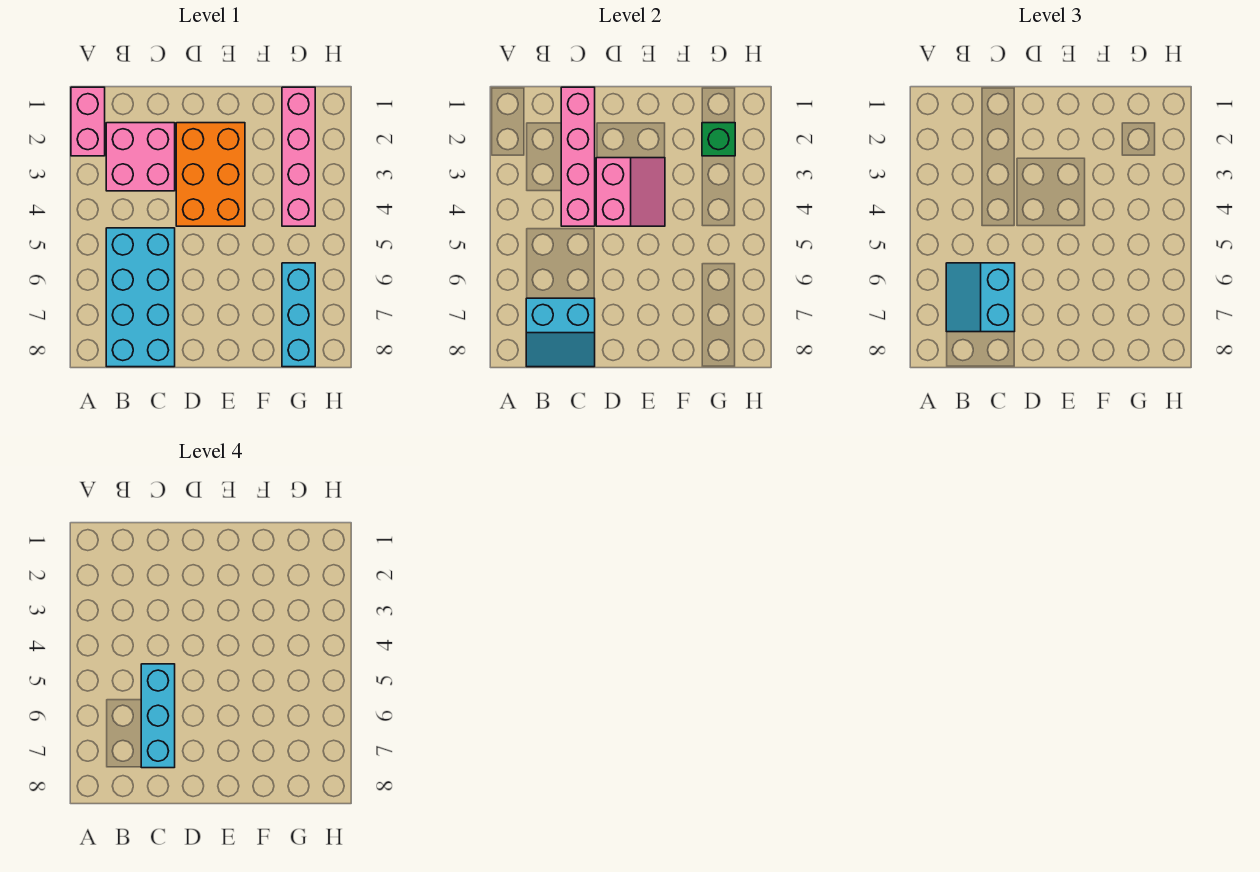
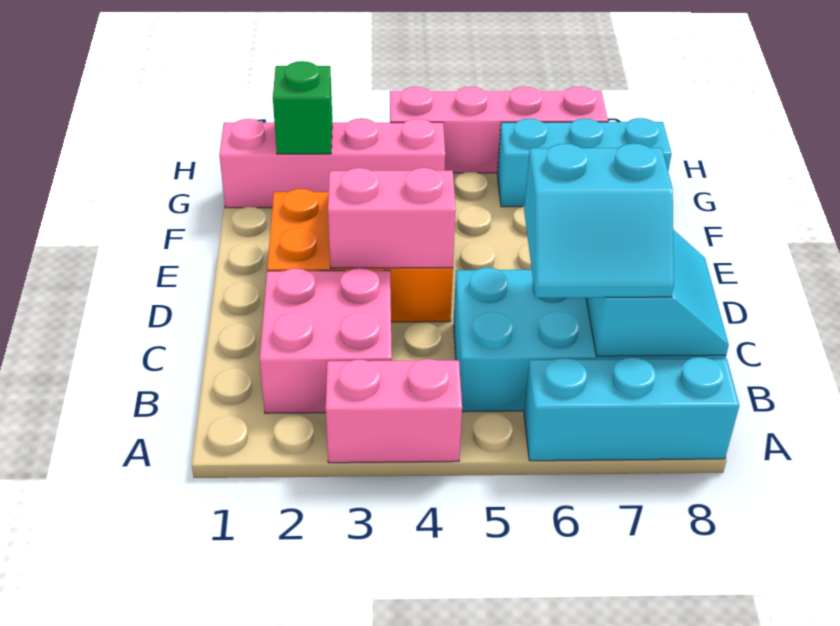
pink 1x2 brick [71,87,105,156] -> pink 1x2 brick moved to [326,359,462,463]
pink 1x4 brick [561,87,595,226] -> pink 1x4 brick moved to [390,87,608,173]
cyan 1x3 brick [141,664,175,768] -> cyan 1x3 brick moved to [524,357,739,461]

